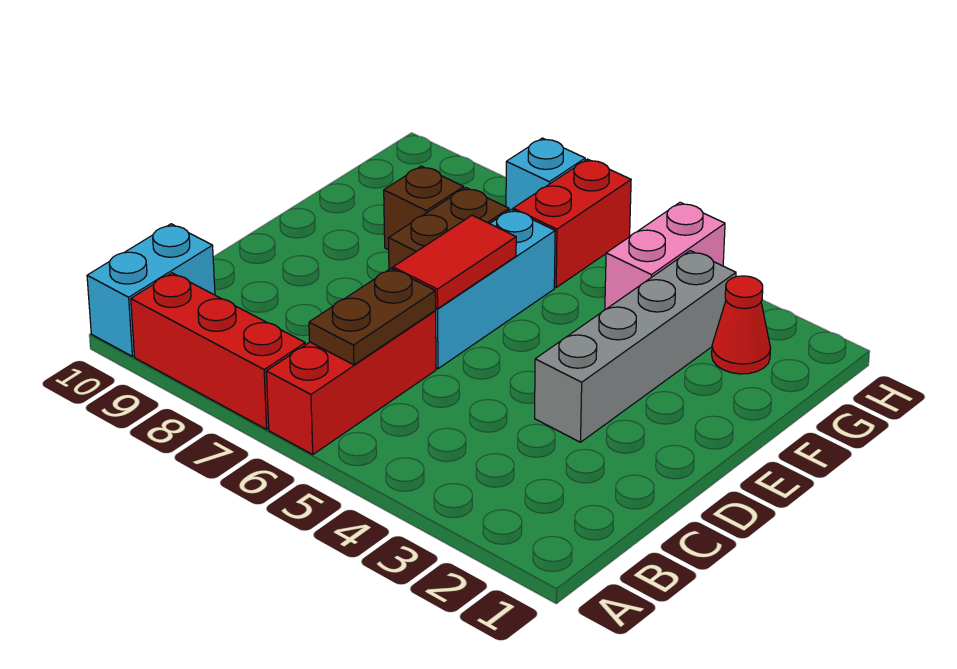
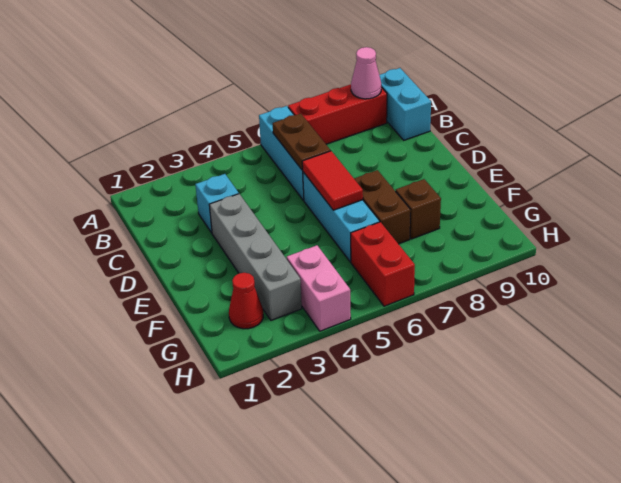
red 1x3 brick [266,311,436,454] -> cyan 1x3 brick [259,106,304,200]
none -> pink 1x1 cone [351,47,381,99]
cyan 1x1 brick [506,138,585,211] -> cyan 1x1 brick moved to [195,174,239,233]

